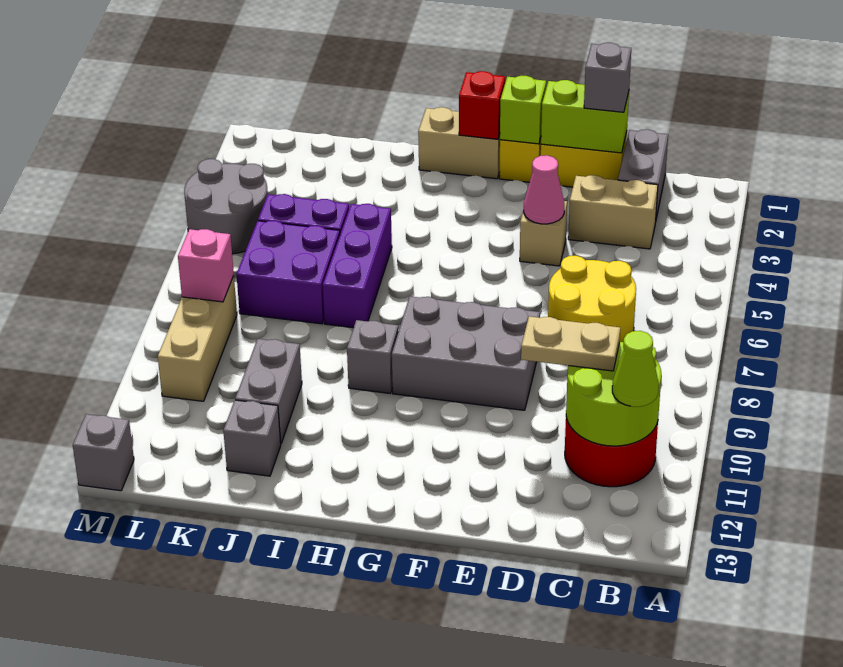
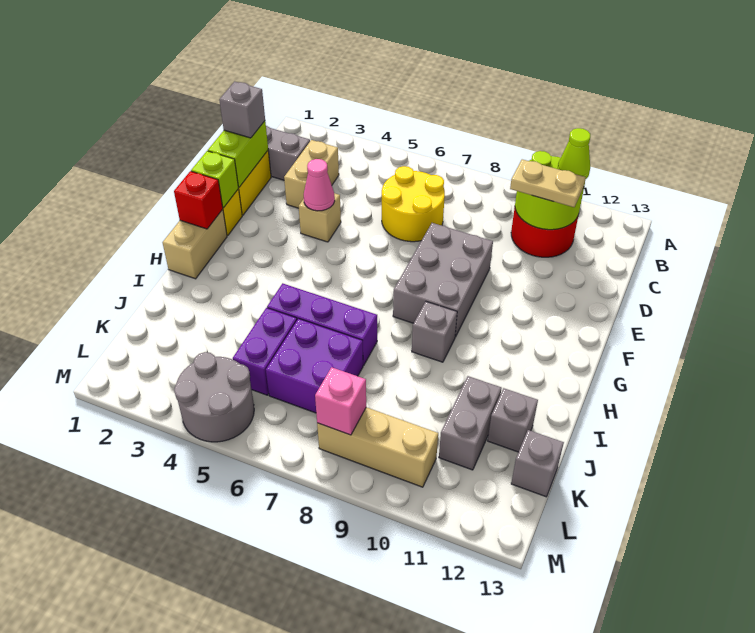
tan 1x2 plate [521,316,620,371] -> tan 1x2 plate turned to [510,159,586,207]
grey 1x2 brick [235,339,302,443] -> grey 1x2 brick turned to [439,376,501,470]
grey 1x1 brick [73,414,134,491] -> grey 1x1 brick moved to [511,430,564,497]

